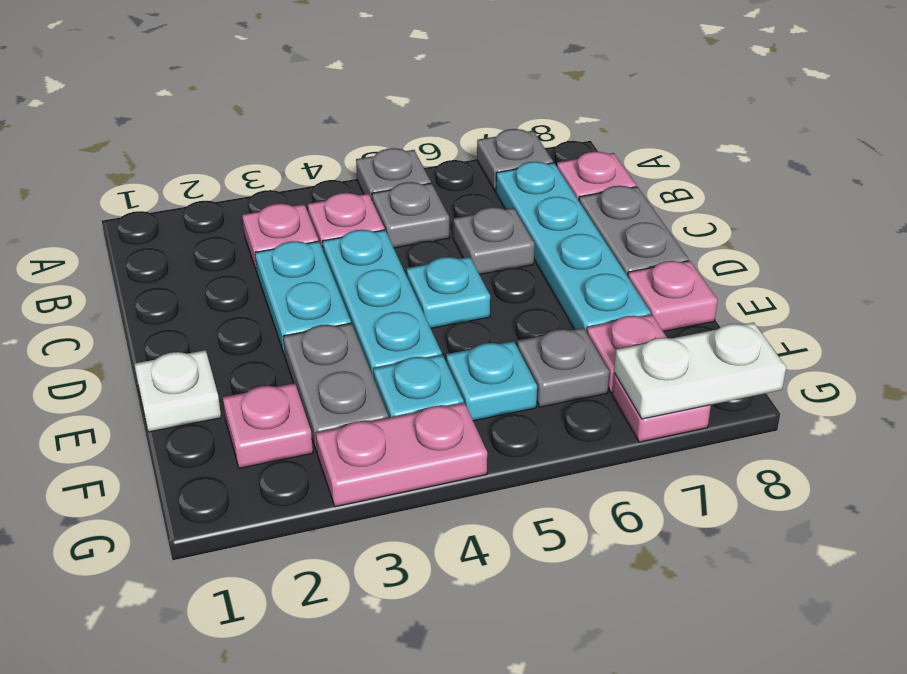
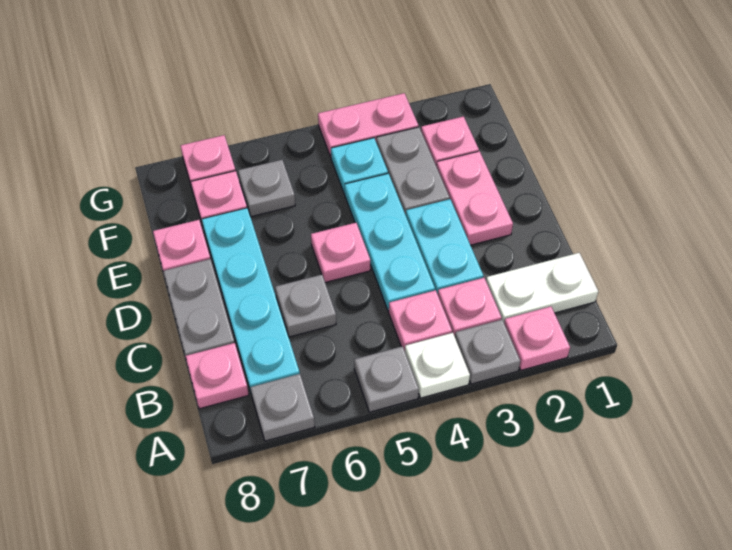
none -> pink 1x1 plate [504,307,570,370]
grey 1x1 plate [372,182,449,248] -> grey 1x1 plate moved to [455,320,520,384]
none -> pink 1x2 plate [436,151,513,245]
cyan 1x1 plate [406,257,490,328] -> pink 1x1 plate [311,223,370,282]
white 1x1 plate [135,350,221,432] -> white 1x1 plate moved to [405,333,470,398]
cyan 1x1 plate [446,341,537,421] -> none
white 1x2 plate [614,322,786,419] -> white 1x2 plate moved to [486,253,598,322]

